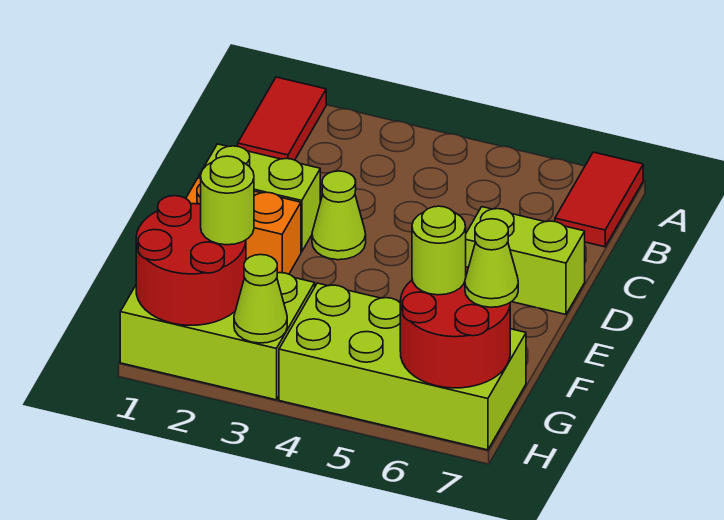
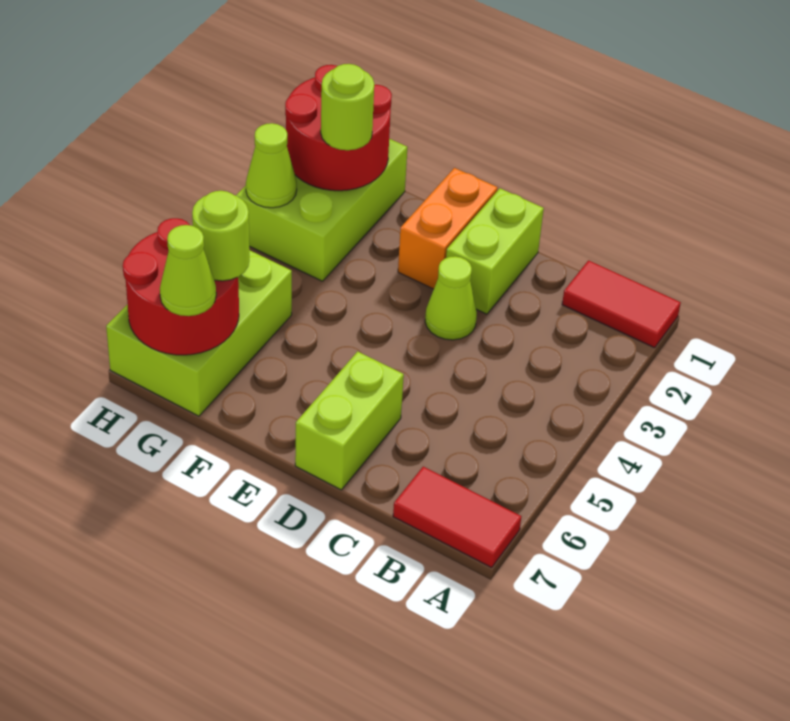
lime 2x4 brick [279,283,526,450] -> lime 2x3 brick [106,250,292,416]

